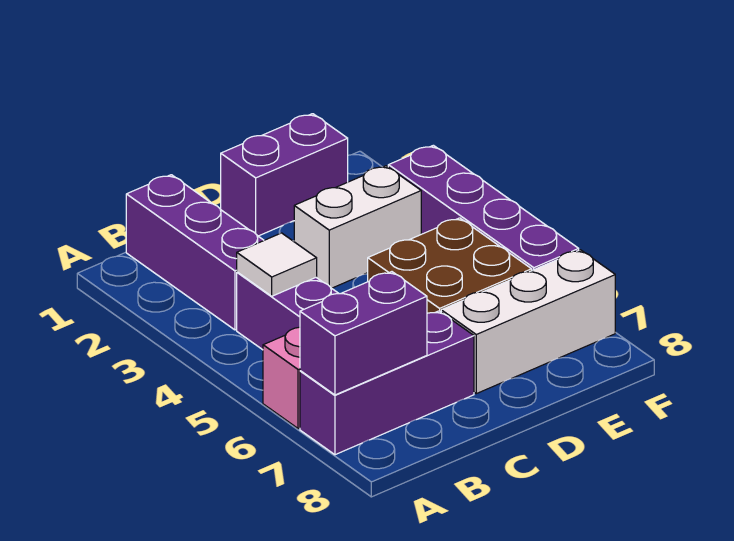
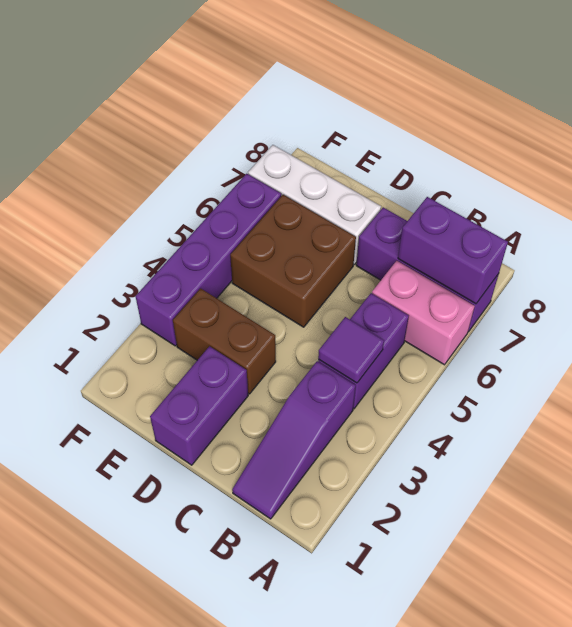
purple 1x3 brick [126,175,264,330] -> purple 1x3 slope [232,361,356,519]
white 1x1 tile [237,233,317,296] -> purple 1x1 tile [318,317,384,383]
purple 1x2 brick [221,114,348,236] -> purple 1x2 brick turned to [150,346,248,465]
white 1x2 brick [294,166,421,288] -> brown 1x2 brick [173,288,276,394]

